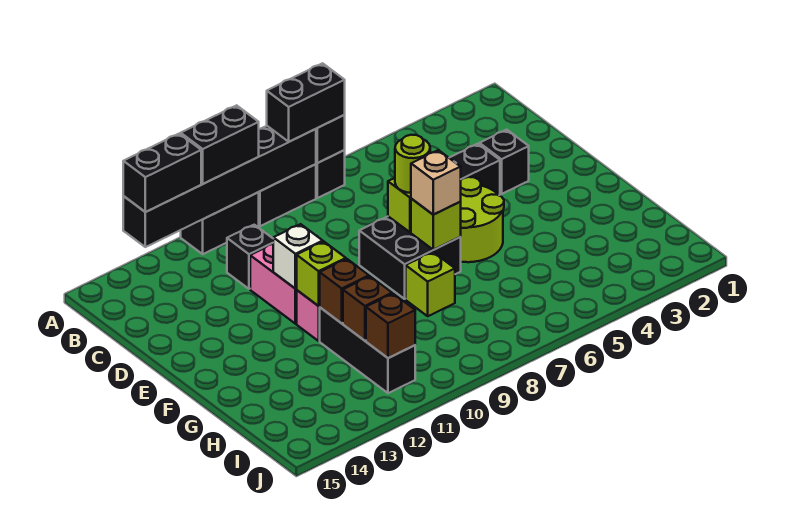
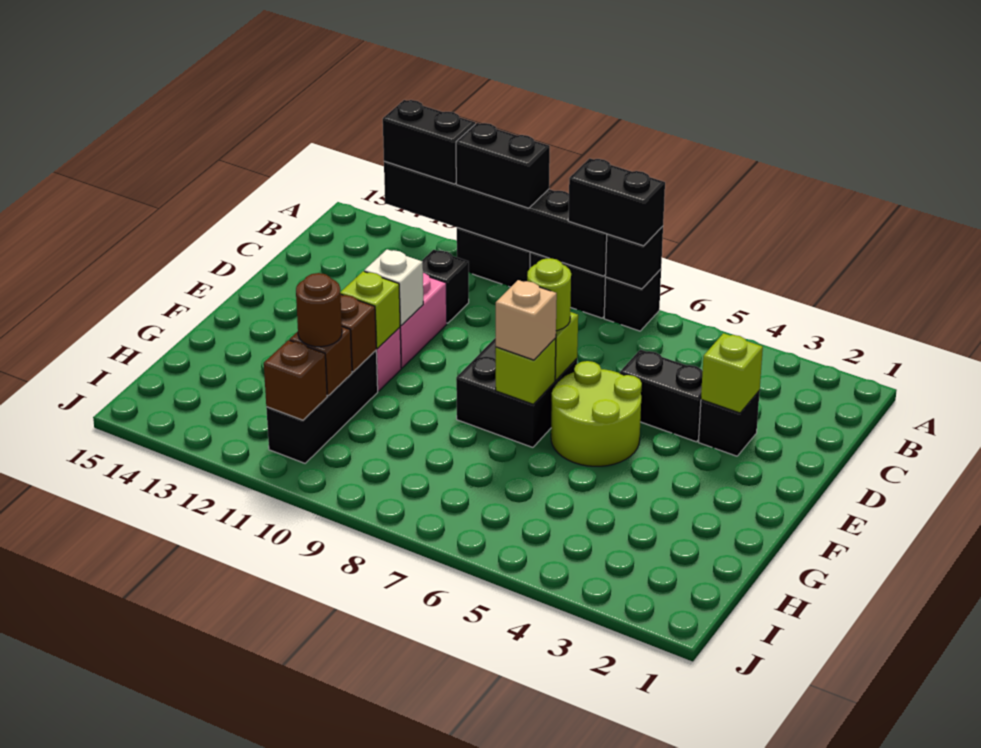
lime 1x1 brick [406,252,455,316] -> lime 1x1 brick moved to [701,333,763,413]
none -> brown 1x1 round brick [296,273,342,347]

